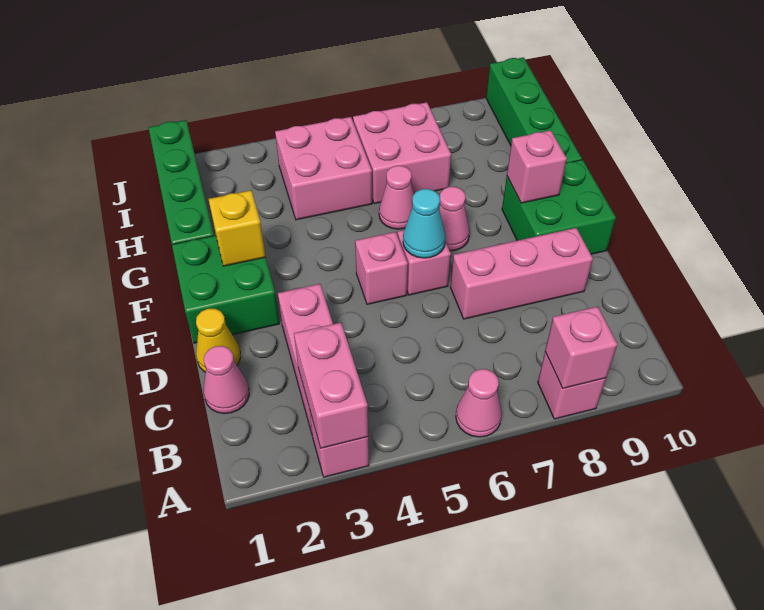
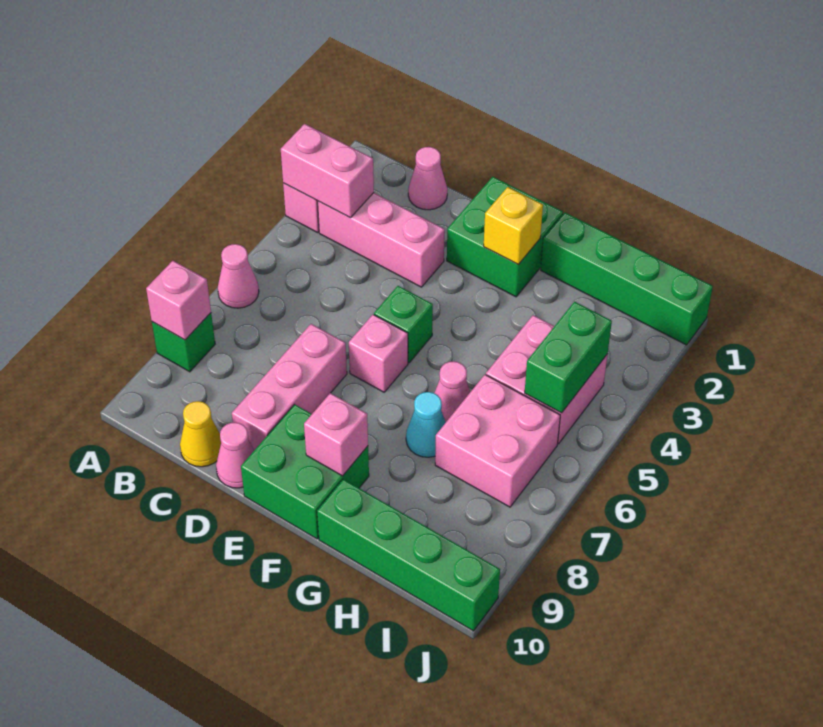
pink 1x1 brick [538,352,606,419] -> green 1x1 brick [152,313,215,372]
yellow 1x1 cone [196,309,241,372] -> yellow 1x1 cone moved to [180,401,221,467]
pink 1x1 brick [355,232,408,304] -> green 1x1 brick [374,286,433,363]
cyan 1x1 cone [403,189,446,258] -> cyan 1x1 cone moved to [406,392,446,457]
pink 1x1 cone [439,187,470,251] -> pink 1x1 cone moved to [216,422,254,488]
none -> green 1x2 brick [525,302,612,413]

